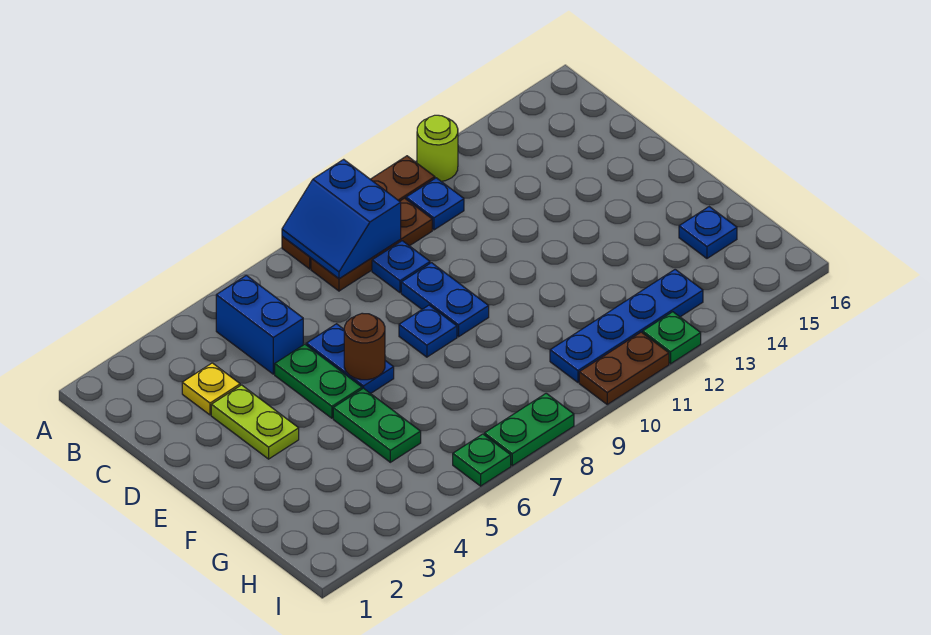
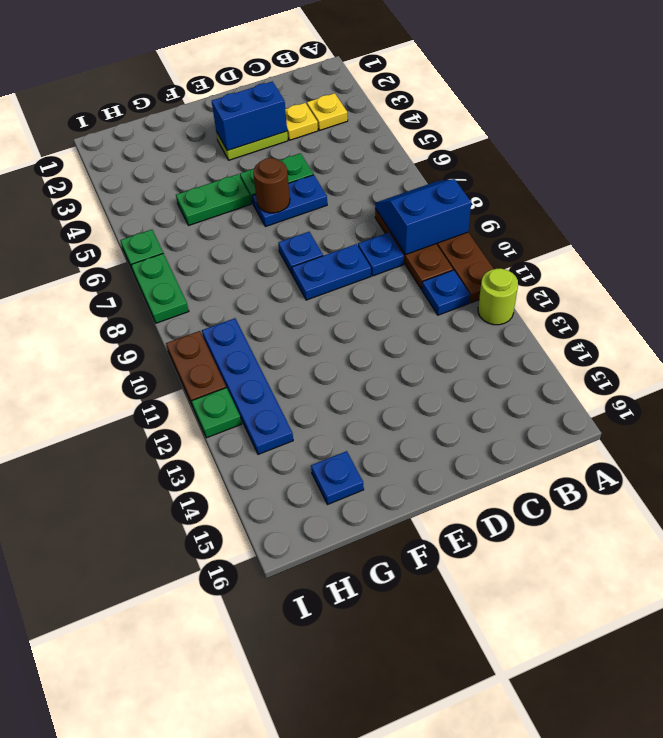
none -> yellow 1x1 plate [307,93,348,130]
blue 1x2 brick [216,275,303,374] -> blue 1x2 brick moved to [212,81,287,151]

